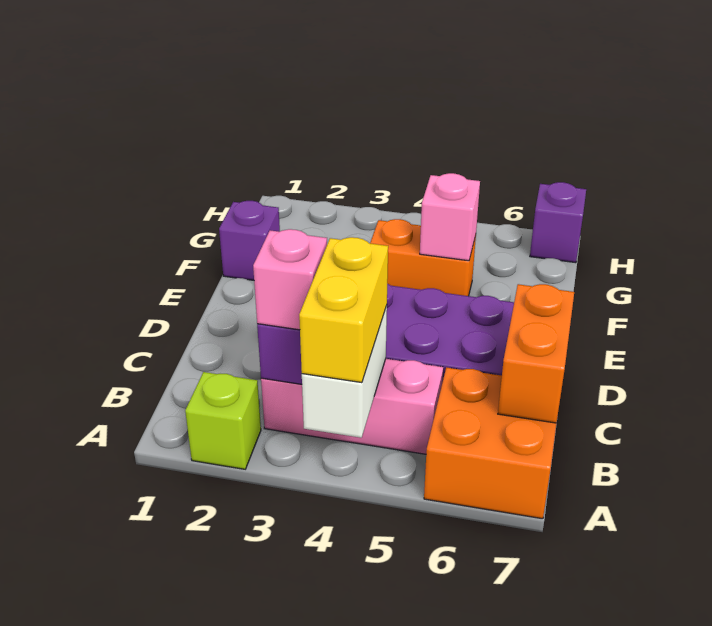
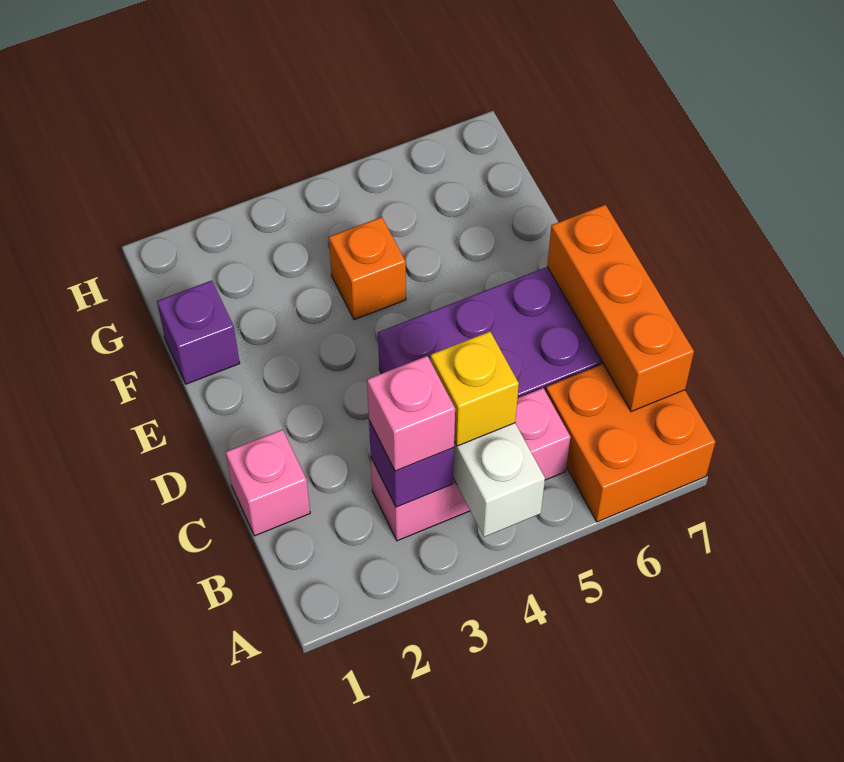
lime 1x1 brick [185,372,261,469] -> none
yellow 1x2 brick [299,237,388,383] -> yellow 1x1 brick [431,331,519,446]
orange 1x2 brick [498,284,574,423] -> orange 1x3 brick [547,205,694,412]
orange 1x2 brick [370,219,476,296] -> orange 1x1 brick [329,217,406,320]
pink 1x1 brick [420,173,480,261] -> pink 1x1 brick moved to [226,429,310,536]
purple 1x1 brick [530,182,586,263] -> none

